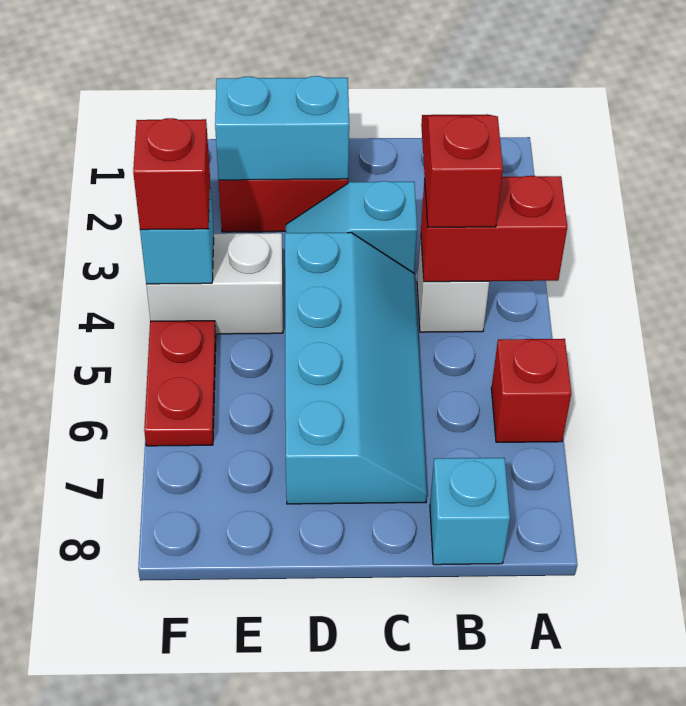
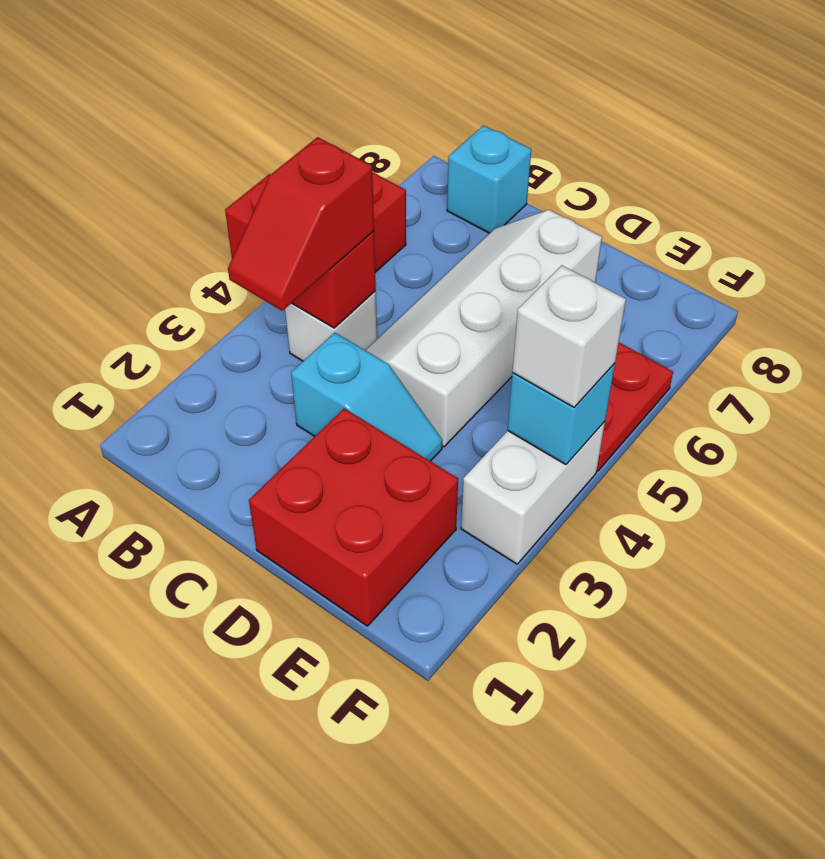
cyan 2x4 slope [285,233,427,504] -> white 2x4 slope [365,210,602,447]
cyan 1x2 brick [215,76,349,180] -> none
white 1x2 brick [146,233,283,334] -> white 1x2 brick turned to [461,422,605,564]
red 1x1 brick [133,118,210,230] -> white 1x1 brick [512,265,626,407]

